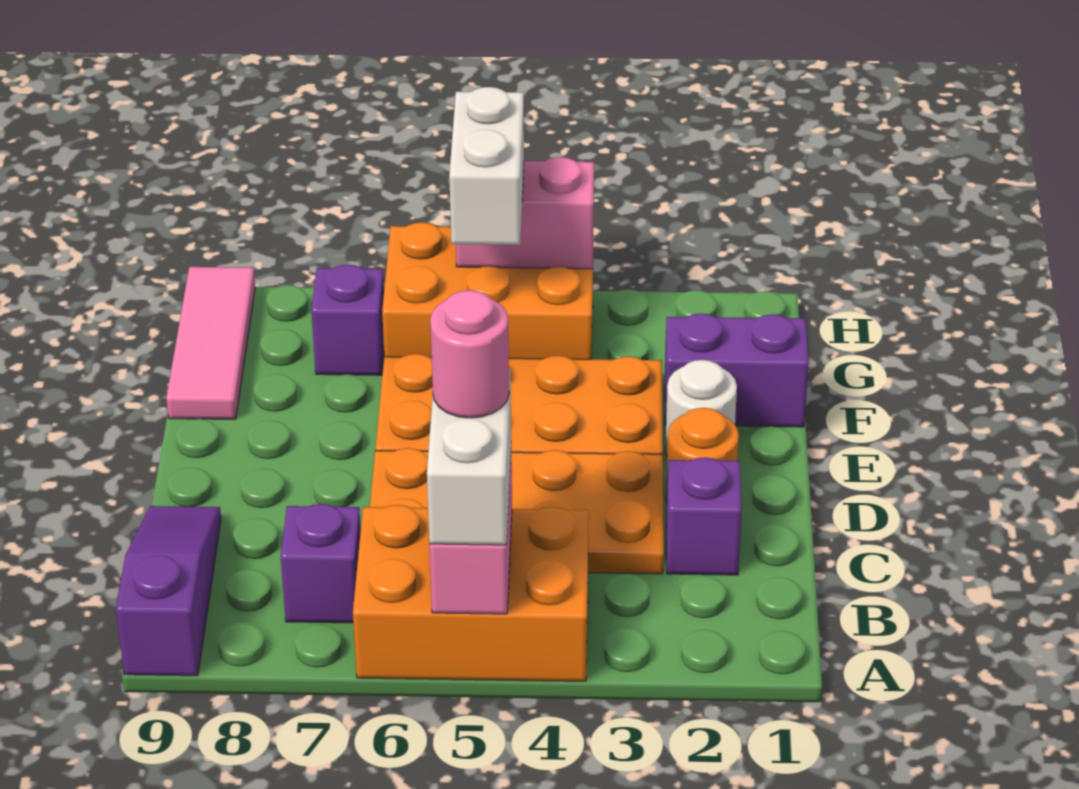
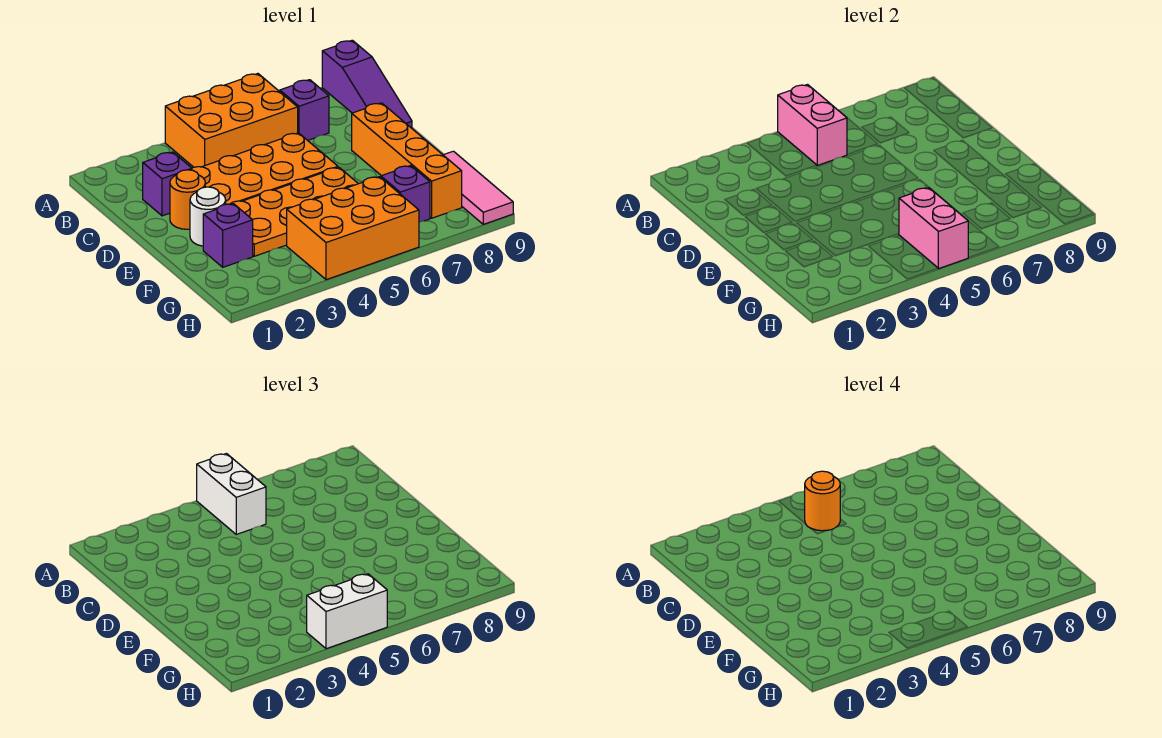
pink 1x1 round brick [430,290,509,418] -> orange 1x1 round brick [805,471,840,531]
none -> orange 1x4 brick [352,103,462,218]
purple 1x2 brick [665,314,809,427] -> purple 1x1 brick [203,204,253,267]
white 1x2 brick [449,87,524,245] -> white 1x2 brick turned to [307,574,387,649]
pink 1x2 brick [456,157,594,269] -> pink 1x2 brick turned to [899,188,968,269]

